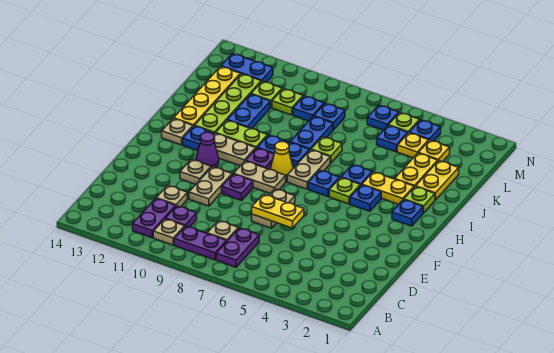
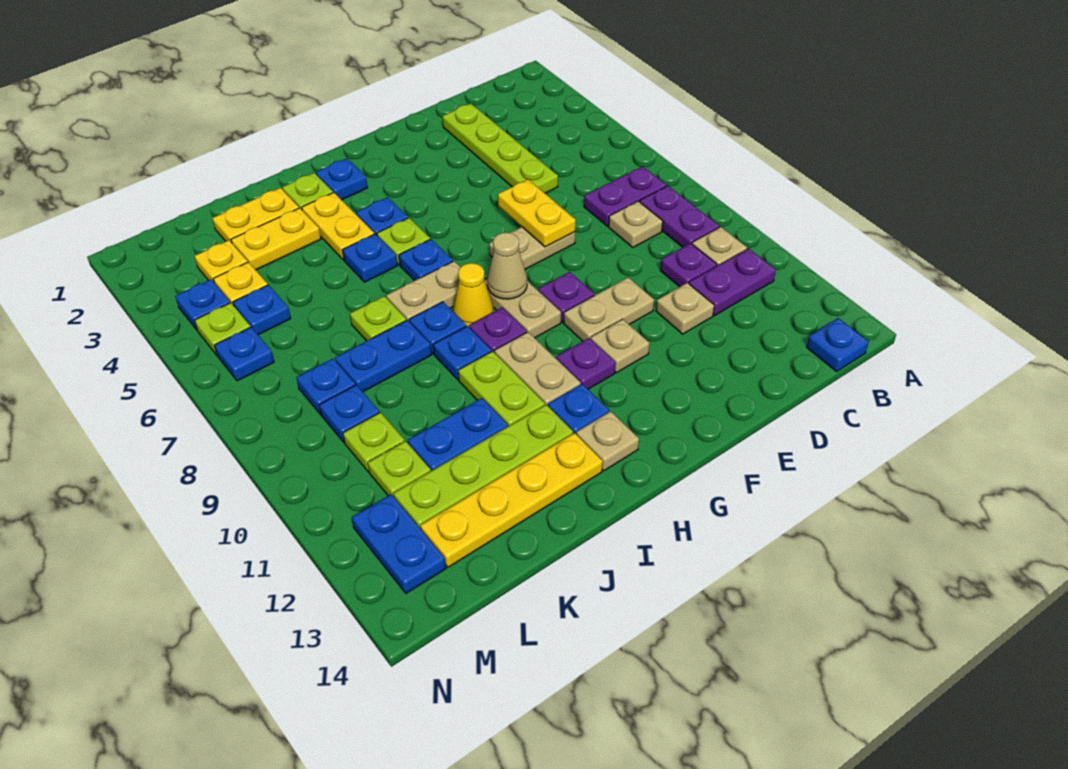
none -> blue 1x1 plate [807,318,869,372]
none -> lime 1x4 plate [442,103,558,193]
none -> tan 1x1 cone [487,233,527,299]
purple 1x1 cone [196,132,219,168] -> purple 1x1 plate [556,338,616,389]

